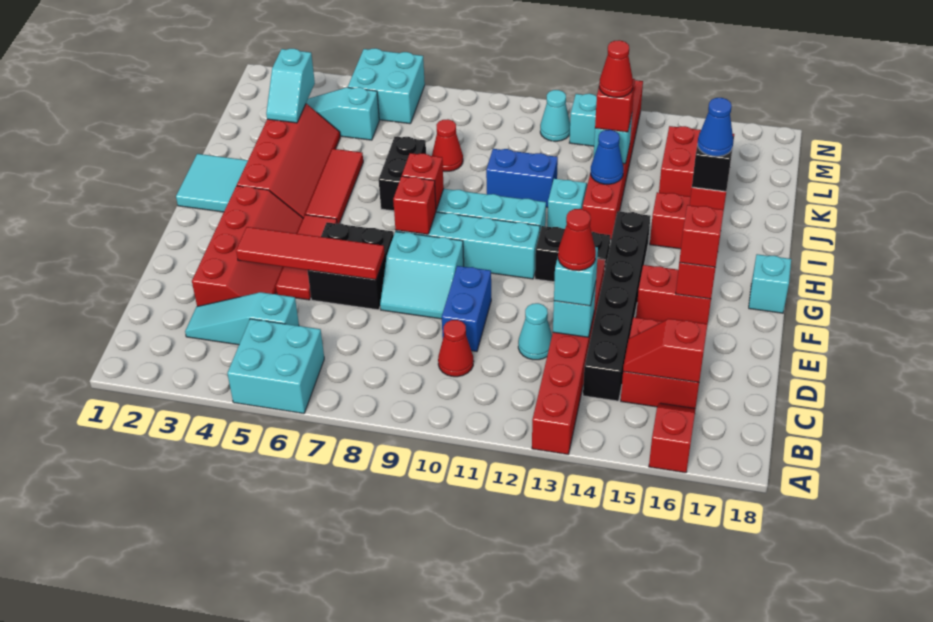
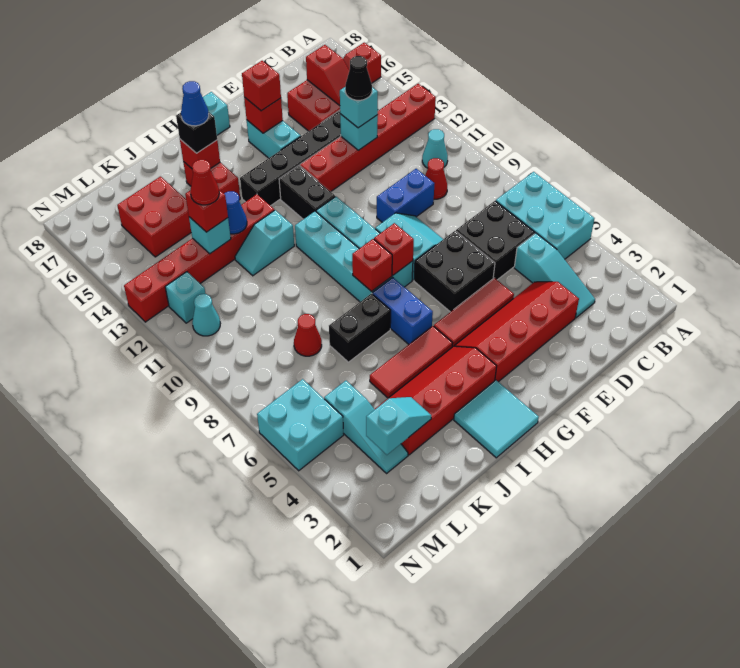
cyan 2x2 brick [227,319,324,414] -> cyan 2x3 brick [496,172,594,259]
none -> black 2x2 brick [456,201,535,280]
cyan 1x1 cone [518,303,552,360] -> cyan 1x1 cone moved to [422,129,448,168]
red 1x1 cone [558,209,596,271] -> black 1x1 cone [345,56,372,100]
red 1x4 tile [236,227,385,280] -> none
red 1x2 brick [636,265,711,324] -> cyan 1x2 brick [247,120,301,158]
blue 1x2 brick [486,149,558,208] -> blue 1x2 brick moved to [373,278,433,344]

